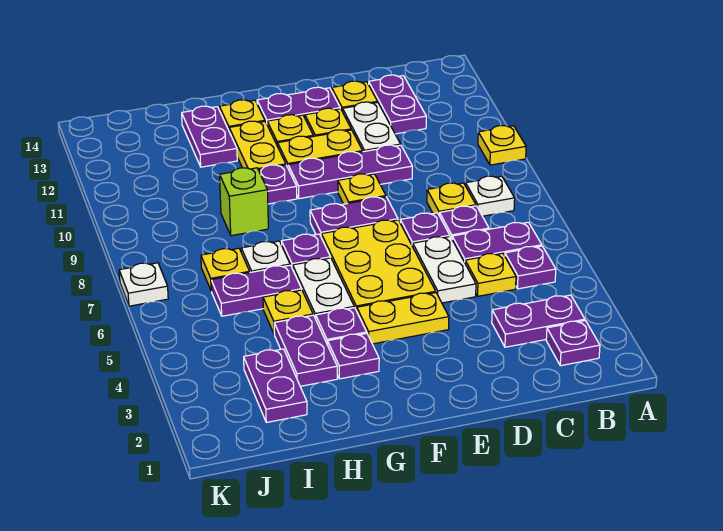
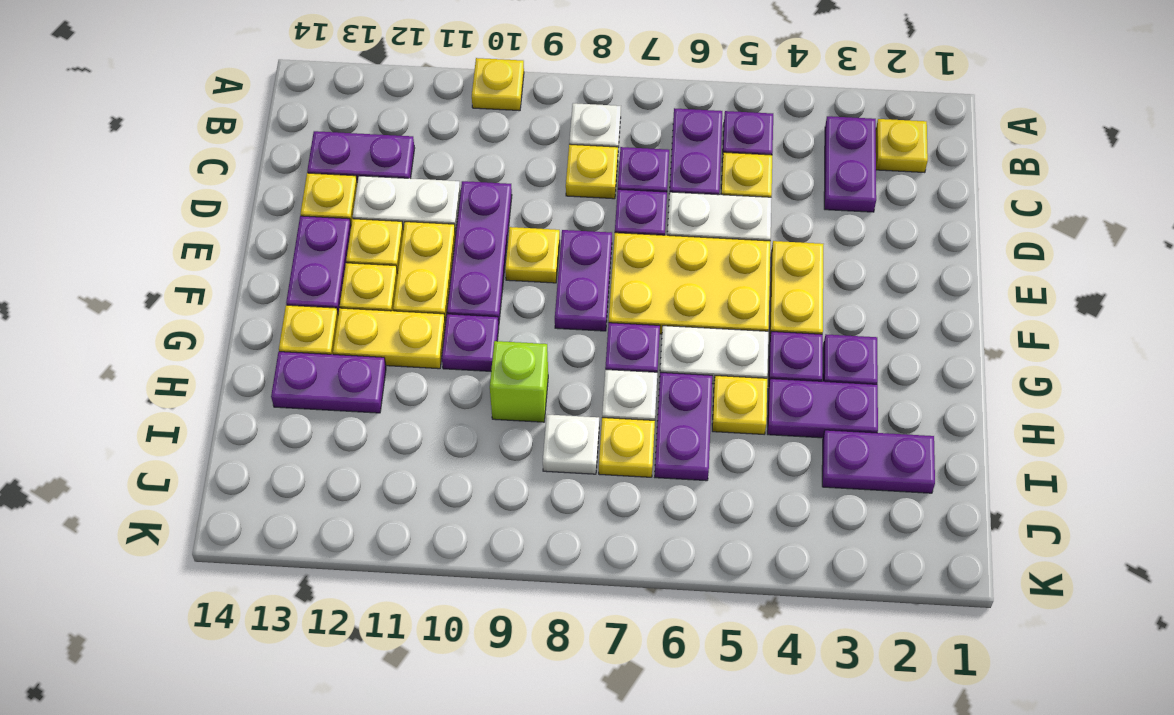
purple 1x1 plate [546,321,600,366] -> yellow 1x1 plate [876,119,928,173]
white 1x1 plate [119,263,168,306] -> white 1x1 plate moved to [543,414,599,474]

